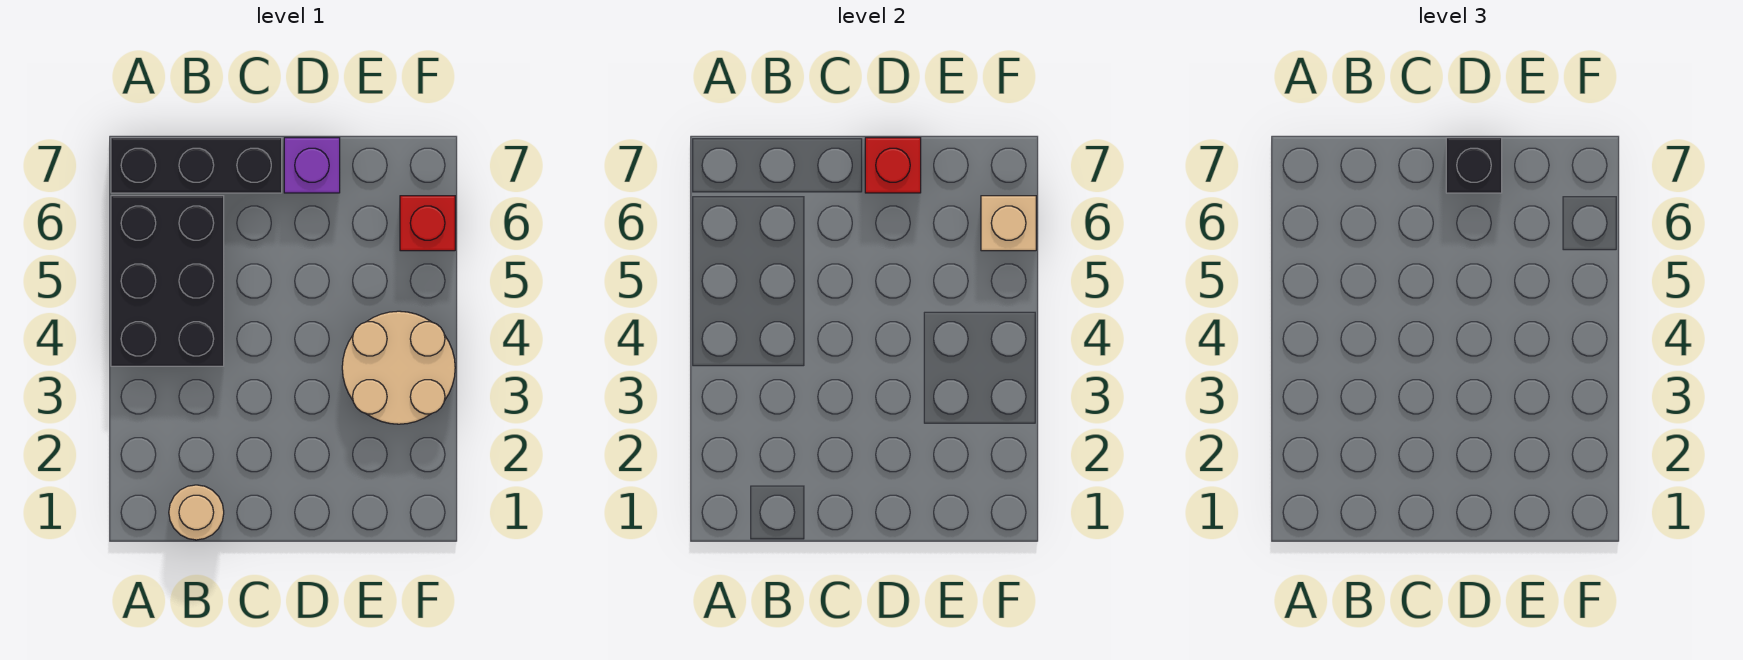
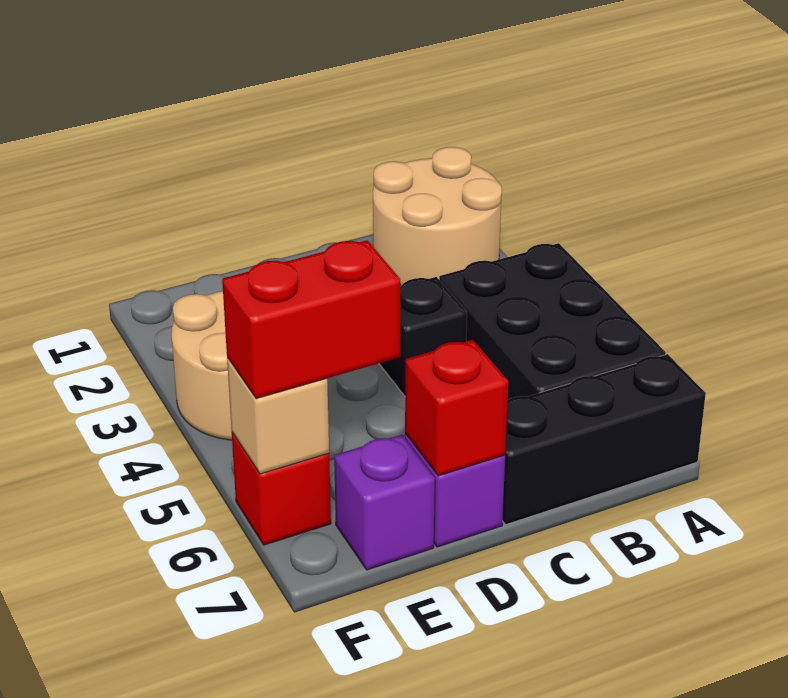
tan 1x1 round brick [169,485,224,540] -> tan 2x2 round brick [373,147,502,286]
black 1x1 brick [1446,138,1502,193] -> black 1x1 brick moved to [379,277,467,396]
none -> red 1x2 brick [222,240,400,399]
none -> purple 1x1 brick [334,435,435,570]

